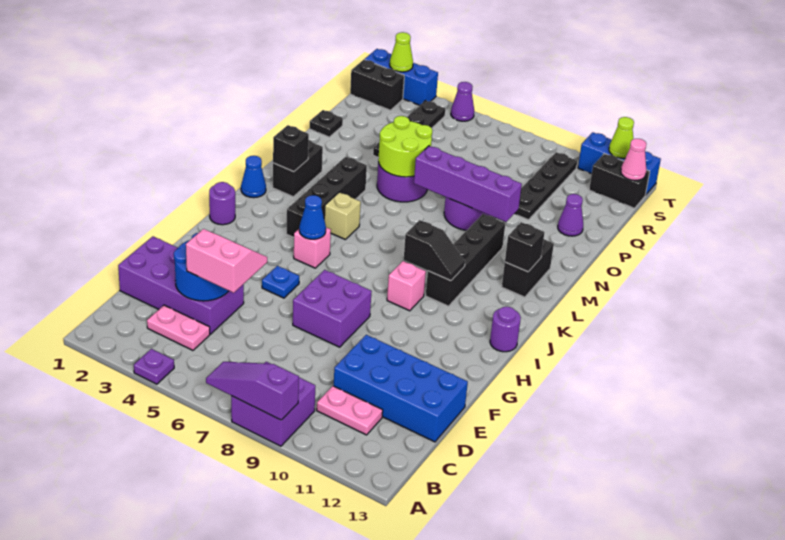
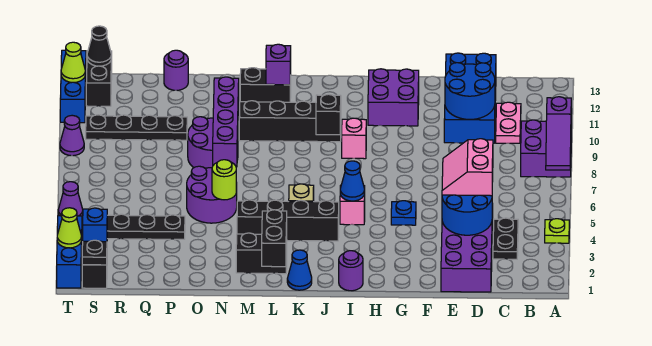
purple 1x1 plate [134,349,174,384] -> lime 1x1 plate [545,219,569,243]
pink 1x2 plate [147,305,210,350] -> black 1x2 plate [493,218,518,259]
none -> blue 2x2 round brick [445,63,495,120]
purple 2x2 brick [293,270,372,347] -> purple 2x2 brick moved to [368,69,419,126]
purple 1x1 round brick [490,307,521,352] -> purple 1x1 round brick moved to [164,50,188,90]
black 1x1 brick [273,125,309,172] -> black 1x2 brick [262,210,287,267]
black 1x1 brick [505,222,545,272] -> purple 1x1 brick [266,44,291,85]
lime 2x2 round brick [378,116,432,177] -> lime 1x1 round brick [212,160,236,200]
black 1x1 plate [309,110,343,137] -> black 1x1 plate moved to [82,240,107,265]
purple 1x1 cone [558,194,583,236] -> purple 1x1 cone moved to [60,115,84,156]
none -> blue 1x1 brick [83,208,107,242]
pink 1x1 cone [621,139,646,180] -> black 1x1 cone [87,26,111,66]

